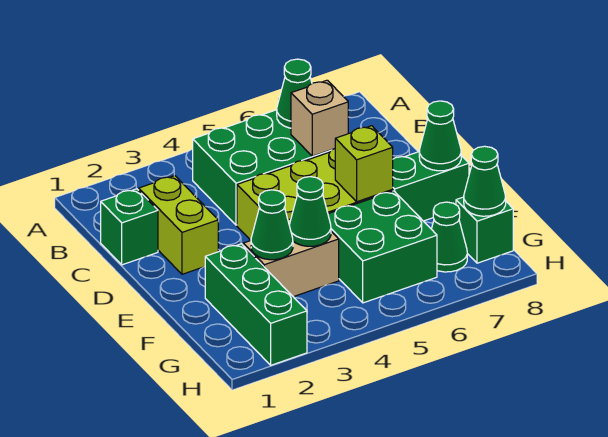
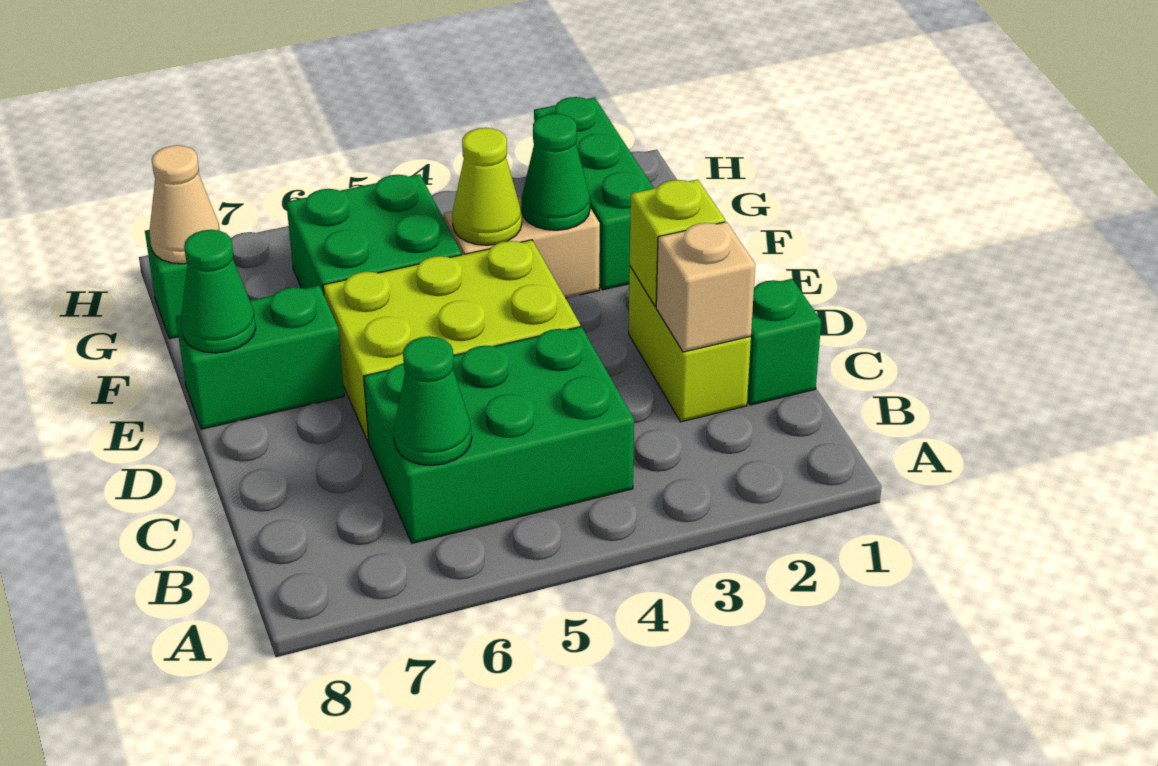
tan 1x1 brick [291,80,348,156] -> tan 1x1 brick moved to [656,222,755,352]
lime 1x1 brick [335,126,393,202] -> lime 1x1 brick moved to [630,179,725,306]
green 1x1 cone [289,177,331,246] -> lime 1x1 cone [452,128,522,245]
green 1x1 cone [432,202,467,272] -> none
green 1x1 cone [464,146,506,216] -> tan 1x1 cone [149,145,219,264]

